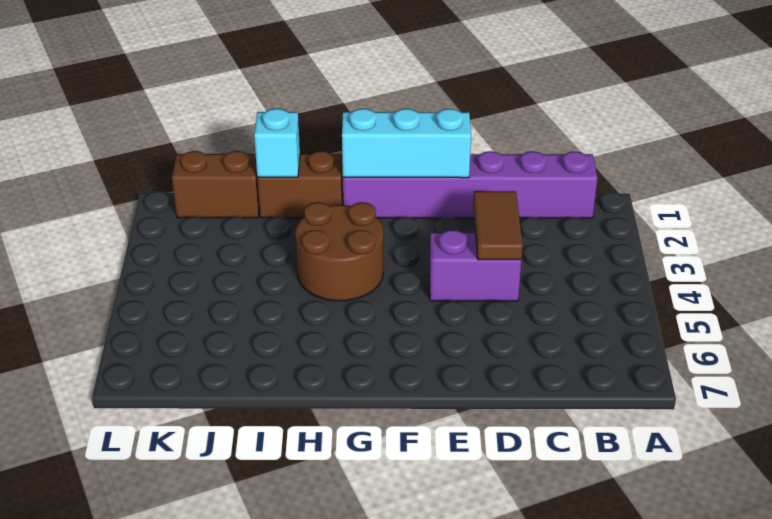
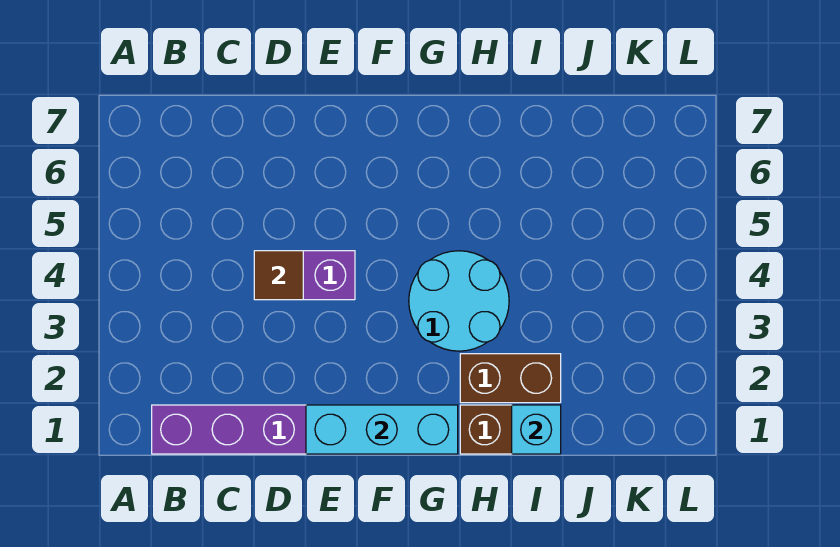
brown 1x2 tile [473,191,523,260] -> brown 1x1 tile [254,251,303,300]
brown 2x2 round brick [296,202,383,301] -> cyan 2x2 round brick [409,251,509,351]
brown 1x2 brick [172,151,260,218] -> brown 1x2 brick moved to [460,354,561,403]

